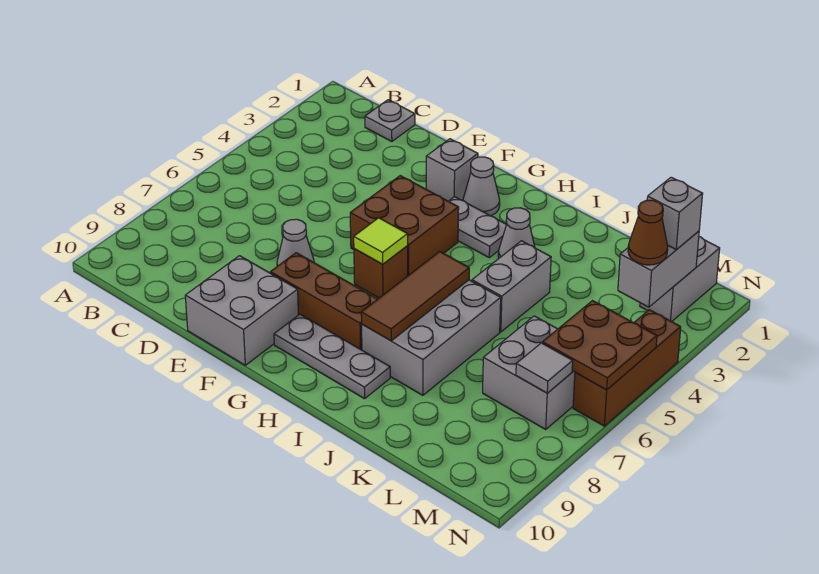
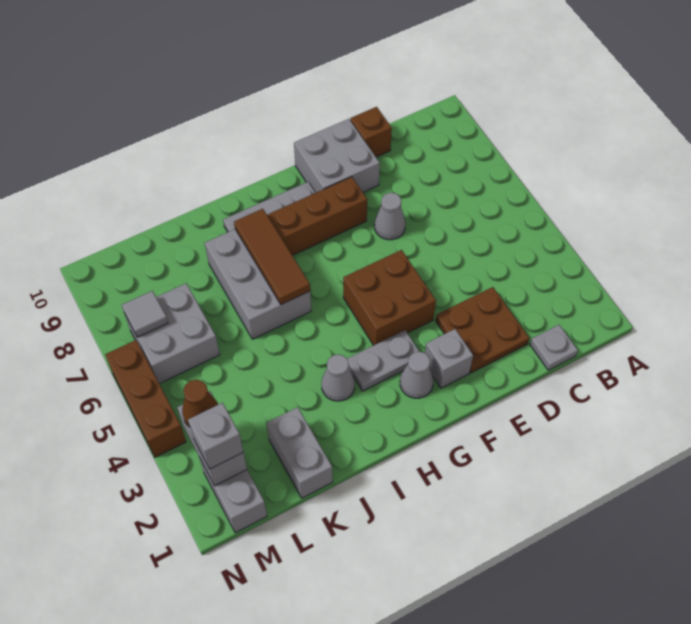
brown 1x1 brick [354,246,408,298] -> brown 1x1 brick moved to [350,107,392,157]
lime 1x1 tile [354,218,408,264] -> none
grey 1x2 brick [472,241,551,332] -> grey 1x2 brick moved to [267,407,333,498]
brown 2x2 plate [542,301,657,390] -> brown 2x2 plate moved to [436,287,529,373]

